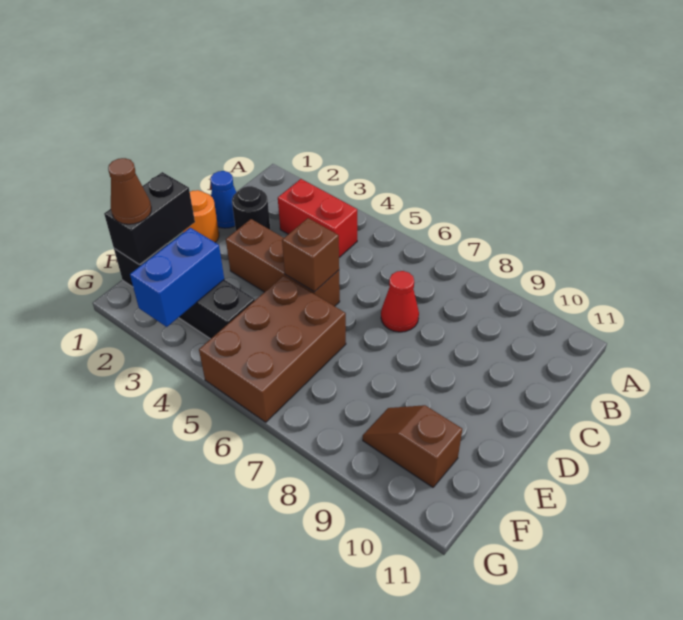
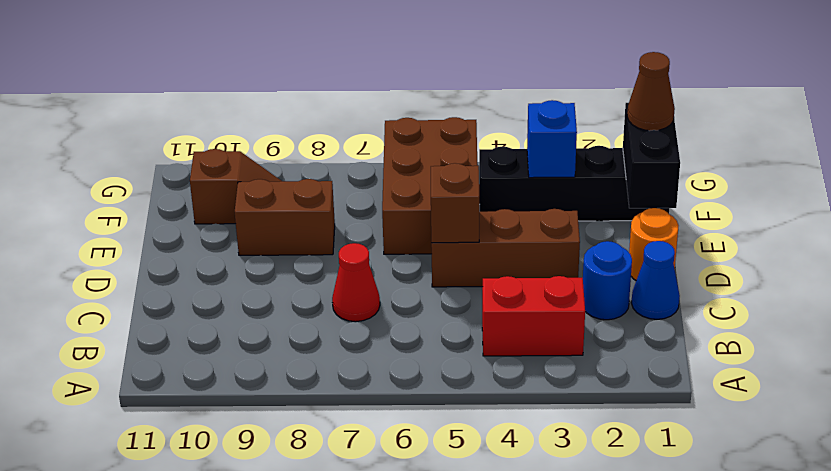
black 1x1 round brick [232,186,270,230] -> blue 1x1 round brick [583,241,632,320]
none -> brown 1x2 brick [235,179,335,255]
blue 1x2 brick [130,228,224,327] -> blue 1x1 brick [527,100,577,178]

